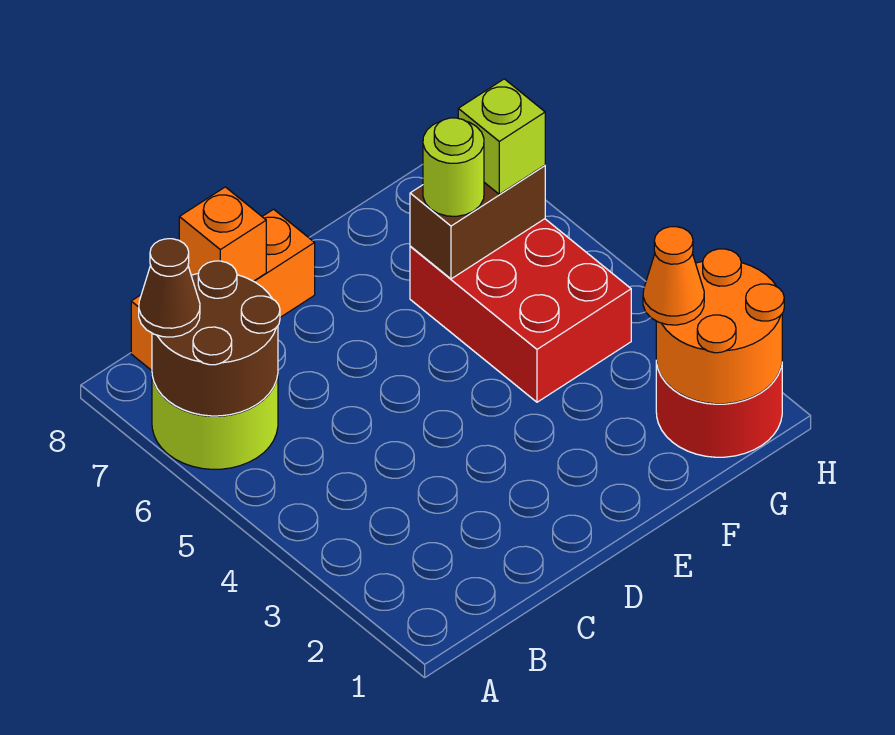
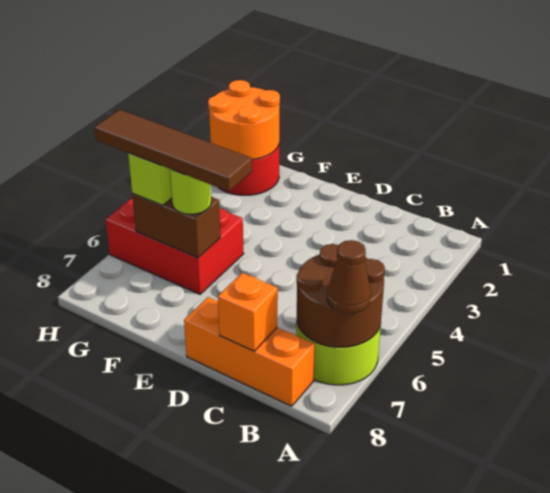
none -> brown 1x4 tile [95,110,252,191]
red 2x3 brick [410,219,631,402] -> red 2x3 brick turned to [106,198,244,294]
orange 1x1 cone [643,227,704,325] -> none

